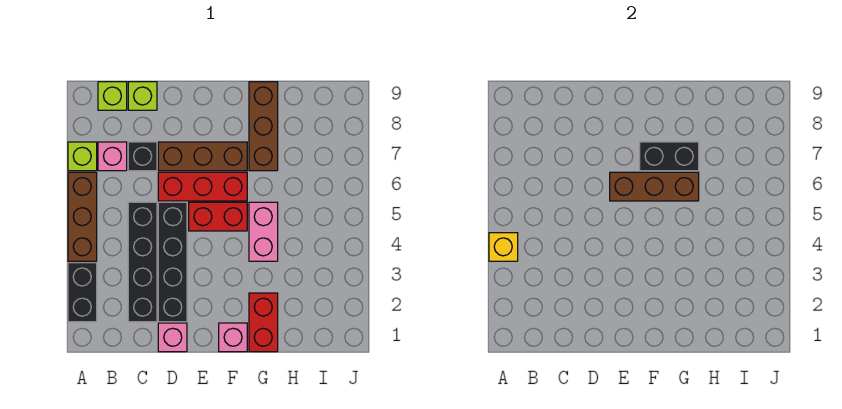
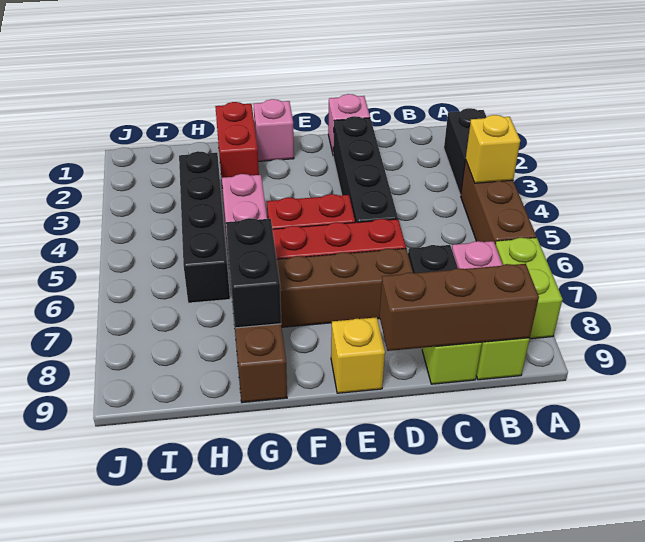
lime 1x1 brick [68,142,97,171] -> lime 1x2 brick [495,238,563,339]
black 1x4 brick [128,202,157,322] -> black 1x4 brick moved to [179,151,230,303]
brown 1x3 brick [610,172,699,201] -> brown 1x3 brick moved to [379,264,539,351]
none -> yellow 1x1 brick [331,317,385,393]
black 1x2 brick [640,142,699,171] -> black 1x2 brick turned to [226,218,281,328]

